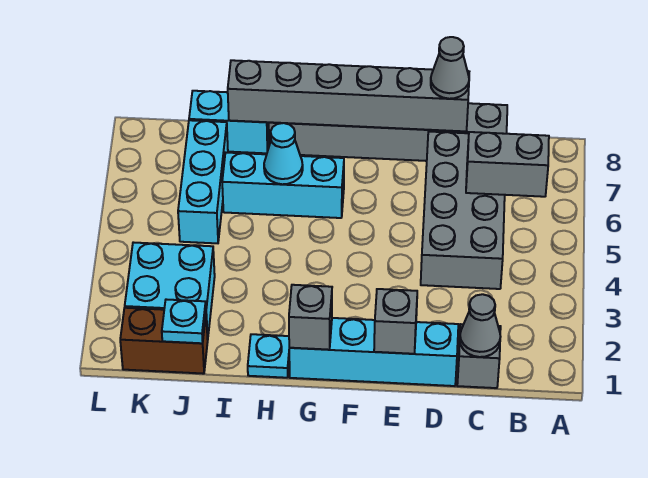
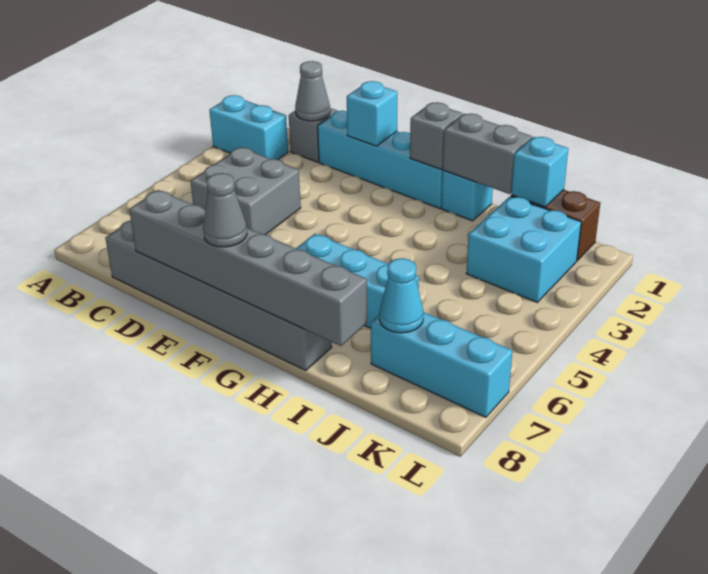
grey 1x2 brick [466,132,549,197] -> grey 1x2 brick moved to [442,114,532,194]
grey 2x4 brick [421,132,505,289] -> grey 2x2 brick [190,147,301,235]
grey 1x1 cone [431,37,469,99] -> grey 1x1 cone moved to [203,173,247,247]
grey 1x1 brick [374,289,417,354] -> cyan 1x1 brick [347,81,397,146]
cyan 1x1 plate [248,334,289,378] -> cyan 1x1 brick [441,171,493,221]
cyan 1x1 cone [264,123,303,184] -> cyan 1x1 cone moved to [379,258,424,333]
cyan 1x2 brick [189,91,269,153] -> cyan 1x2 brick moved to [209,95,288,160]
cyan 1x1 plate [162,299,206,343] -> cyan 1x1 brick [511,137,568,207]
cyan 1x3 brick [178,120,228,243] -> cyan 1x3 brick turned to [371,312,512,417]

